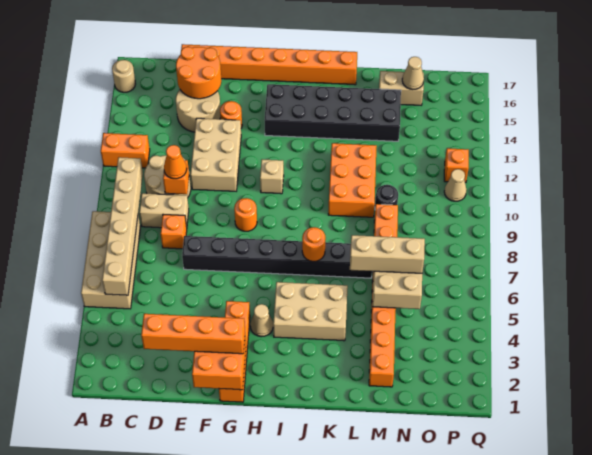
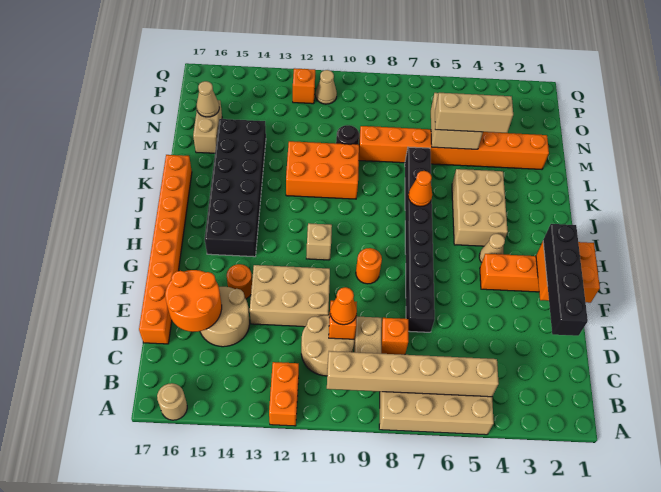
orange 1x4 brick [141,314,245,354] -> black 1x4 brick [543,224,588,336]
orange 1x1 round brick [302,227,325,261] -> orange 1x1 cone [408,171,432,207]
tan 1x3 brick [350,235,425,273] -> tan 1x3 brick turned to [435,93,513,133]

